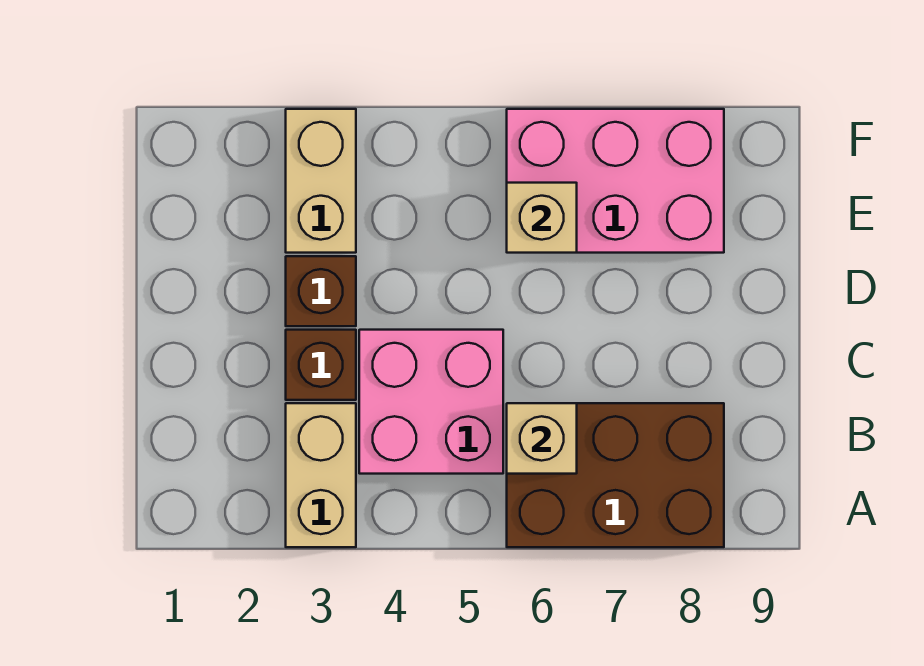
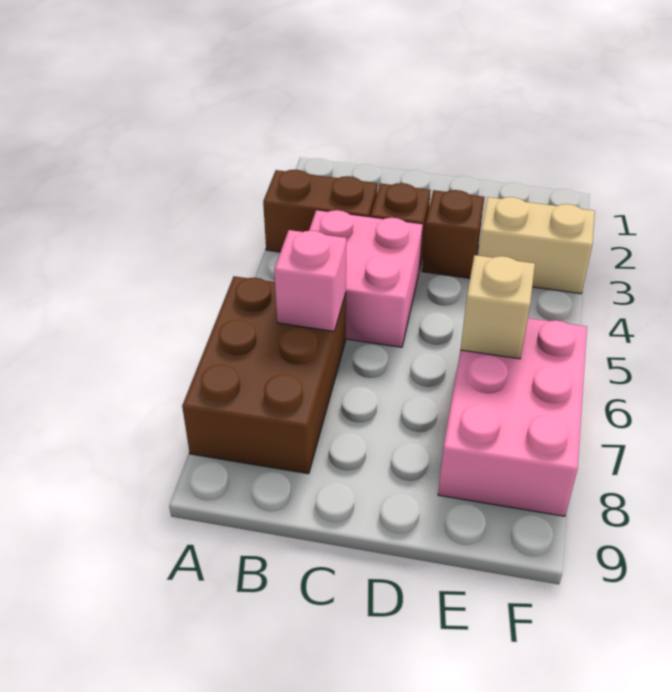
tan 1x2 brick [286,403,356,547] -> brown 1x2 brick [263,170,377,252]
tan 1x1 brick [507,403,577,474] -> pink 1x1 brick [274,230,346,331]

